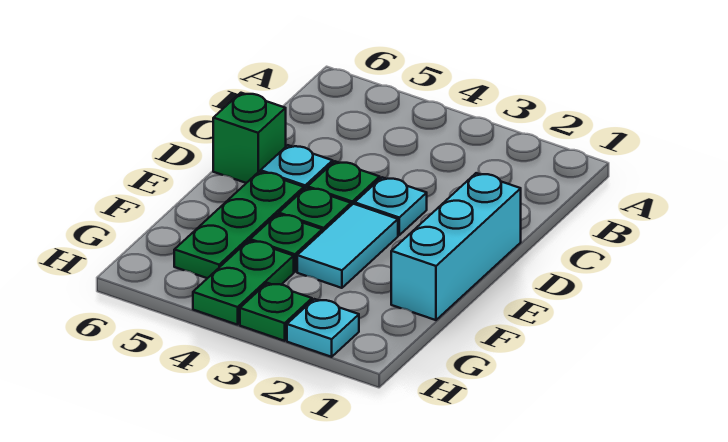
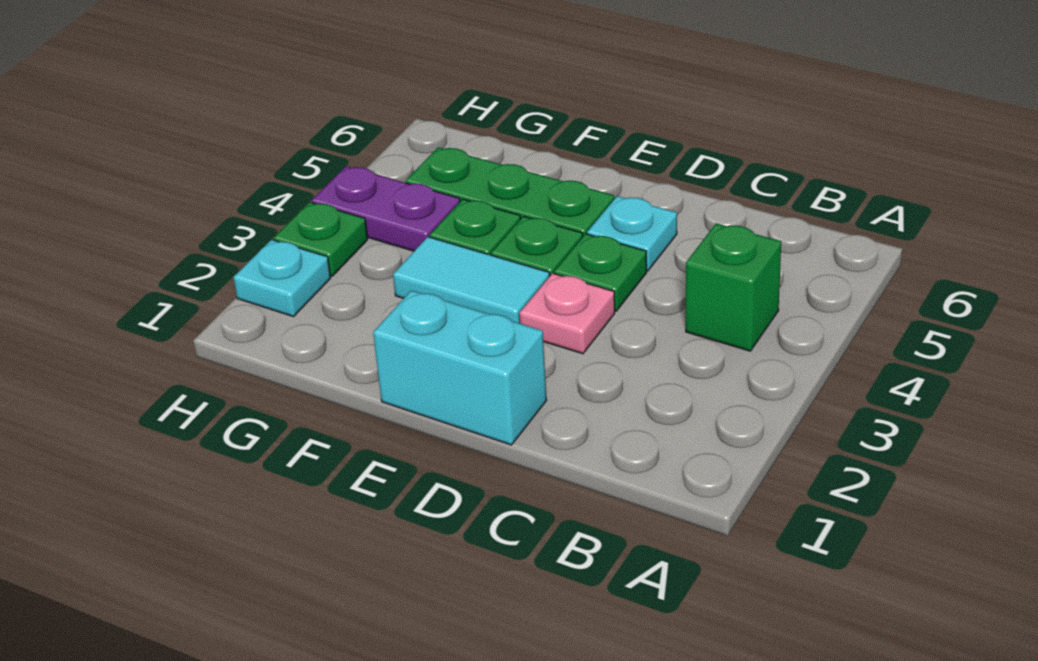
cyan 1x3 brick [391,173,521,320] -> cyan 1x2 brick [373,290,547,445]
cyan 1x1 plate [355,177,427,235] -> pink 1x1 plate [520,273,615,354]
green 1x1 brick [213,93,286,183] -> green 1x1 brick moved to [686,224,781,351]
green 1x2 plate [193,241,294,325] -> purple 1x2 plate [312,166,460,251]

